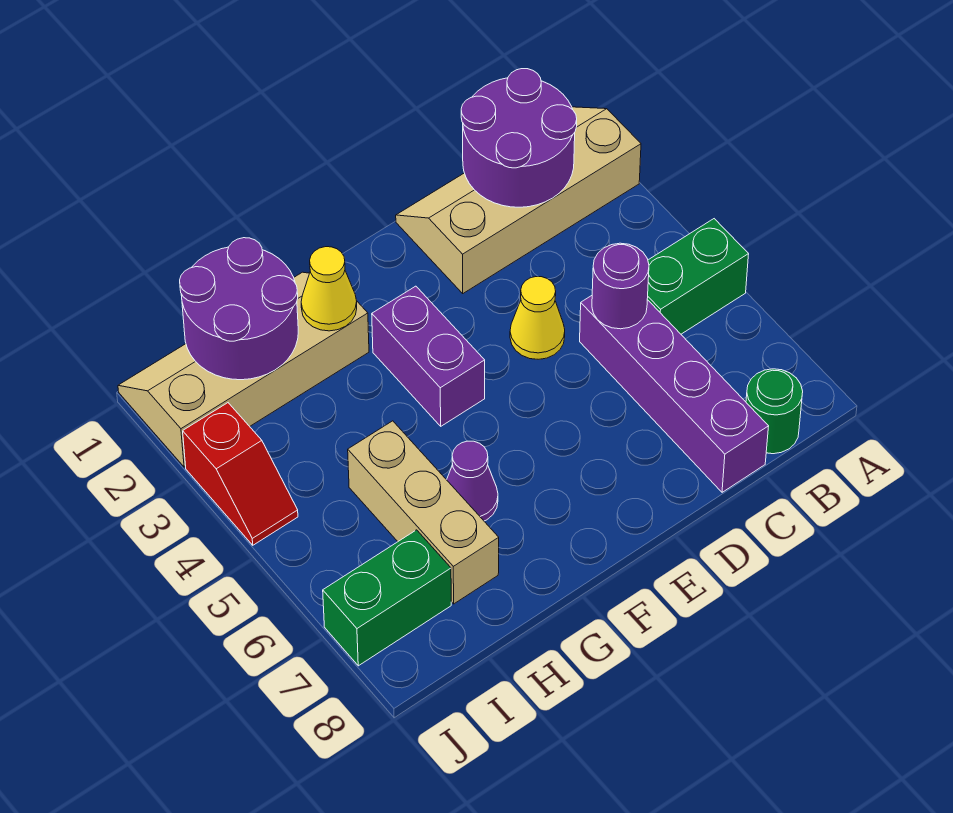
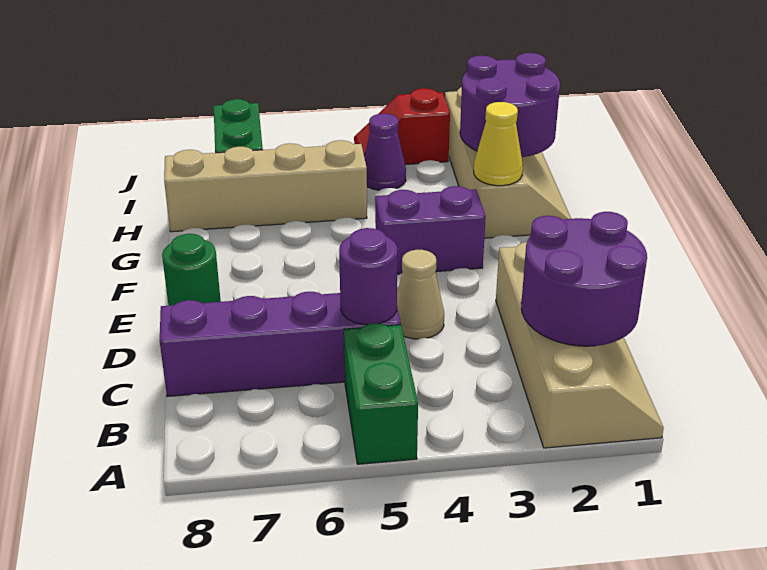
green 1x1 round brick [746,369,803,454] -> green 1x1 round brick moved to [162,234,221,306]
yellow 1x1 cone [510,277,565,359] -> tan 1x1 cone [397,250,444,339]
purple 1x1 cone [447,441,498,521] -> purple 1x1 cone moved to [364,114,406,190]
tan 1x3 brick [348,421,499,604] -> tan 1x4 brick [164,140,367,232]

